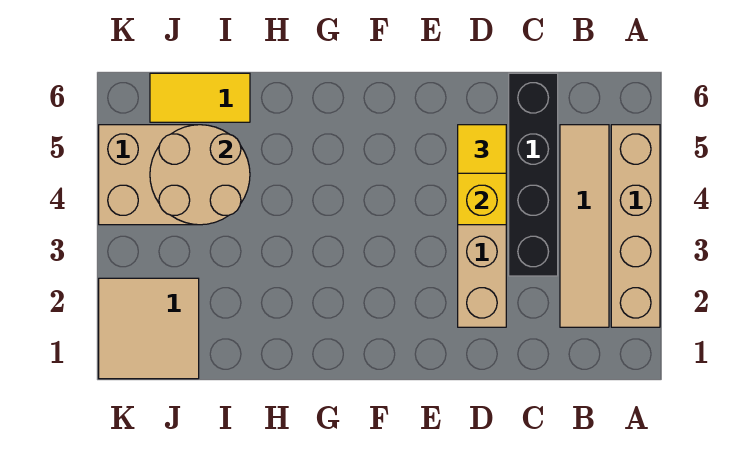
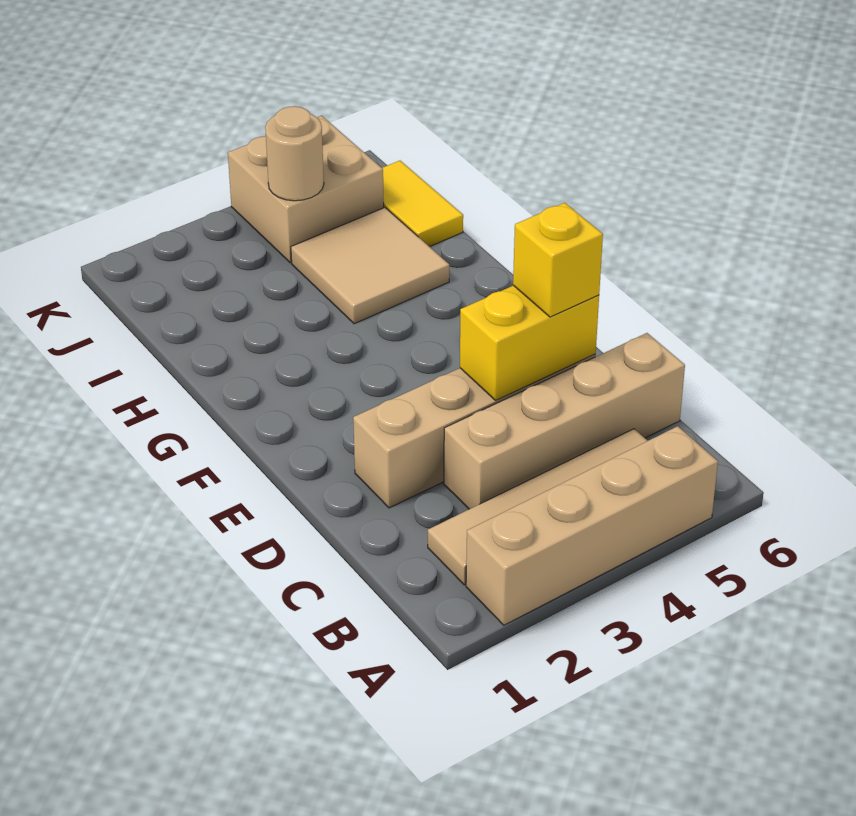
black 1x4 brick [509,73,558,276] -> tan 1x4 brick [444,333,685,509]
yellow 1x1 tile [458,125,506,173] -> yellow 1x1 brick [513,203,603,317]
tan 2x2 round brick [150,125,250,225] -> tan 1x1 round brick [265,106,324,201]
tan 2x2 tile [99,278,199,379] -> tan 2x2 tile moved to [291,208,449,324]

